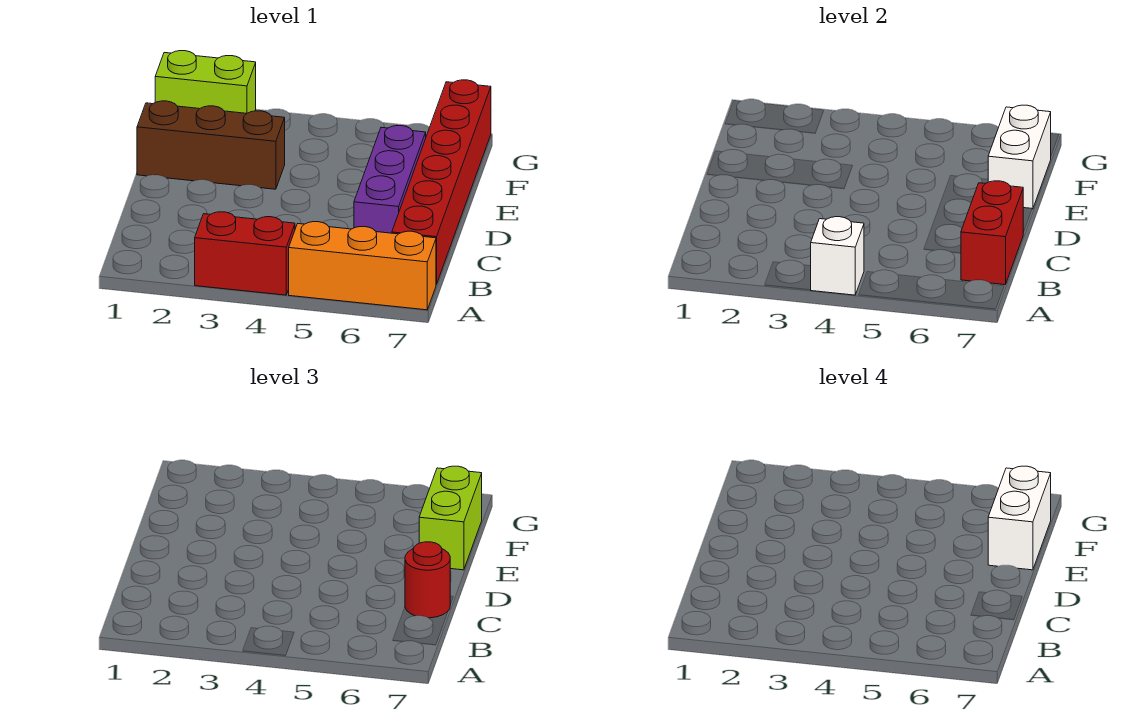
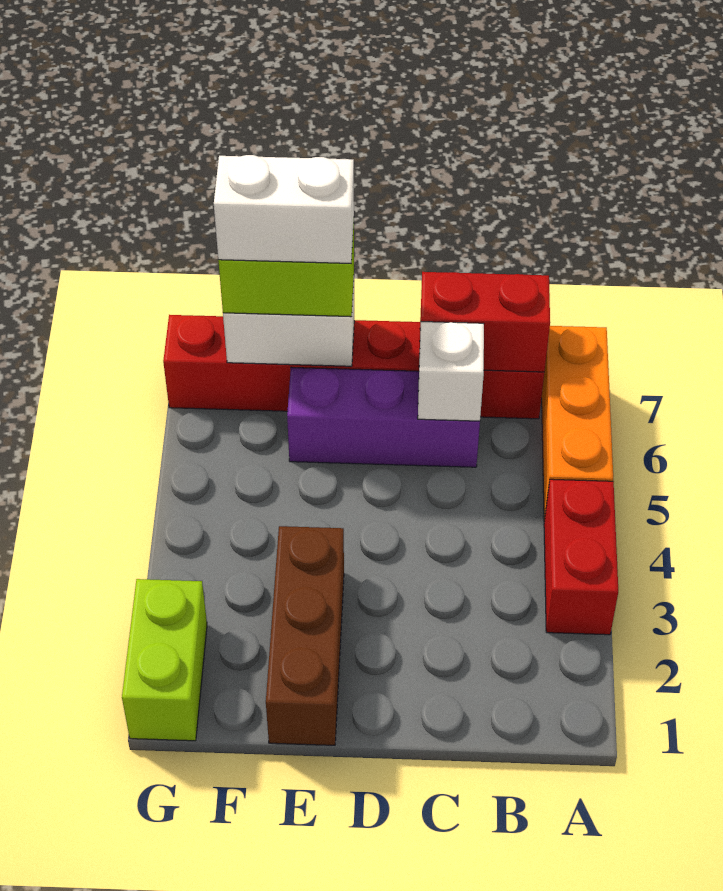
white 1x1 brick [811,217,864,295] -> white 1x1 brick moved to [418,322,484,421]
red 1x1 round brick [405,542,450,618] -> none

